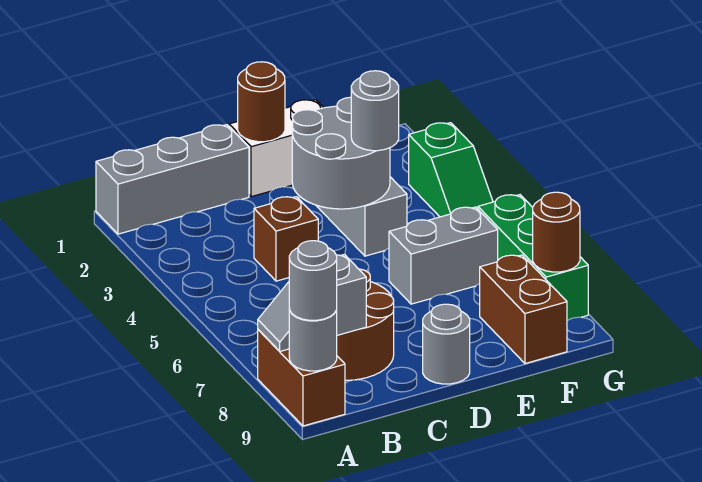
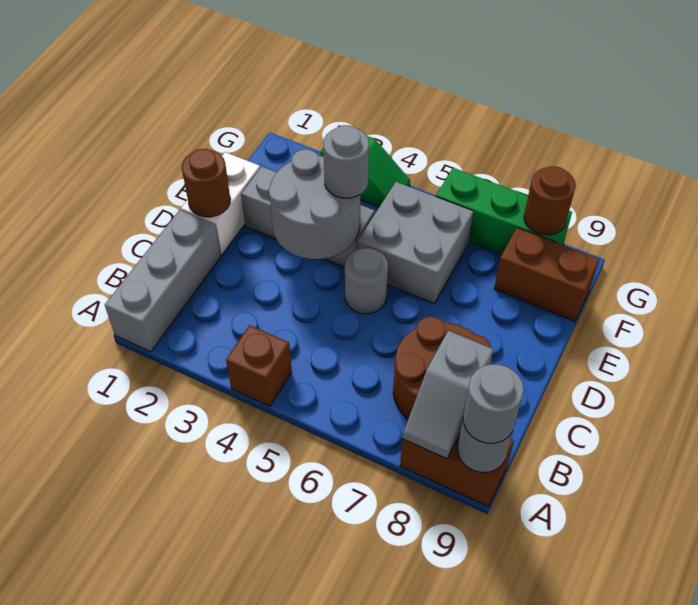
brown 1x1 brick [254,197,318,281] -> brown 1x1 brick moved to [226,325,292,406]
grey 1x1 round brick [423,304,470,384] -> grey 1x1 round brick moved to [345,248,388,314]
grey 1x2 brick [389,207,498,304] -> grey 2x2 brick [358,182,473,304]

